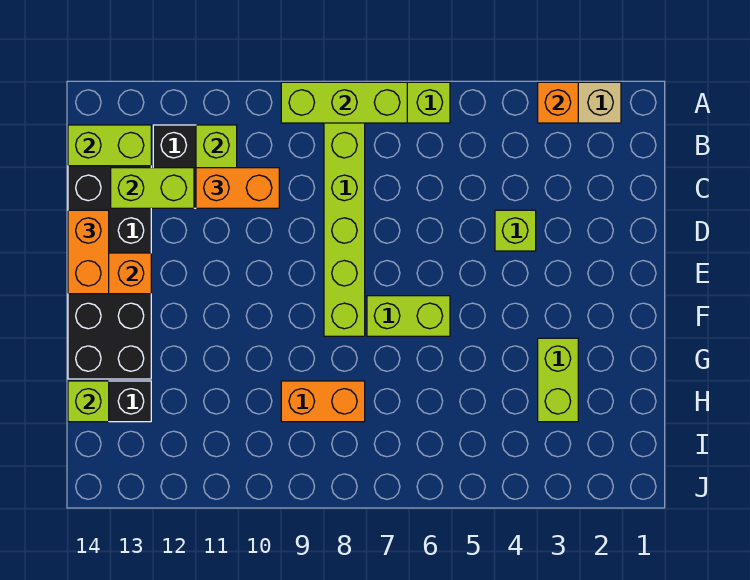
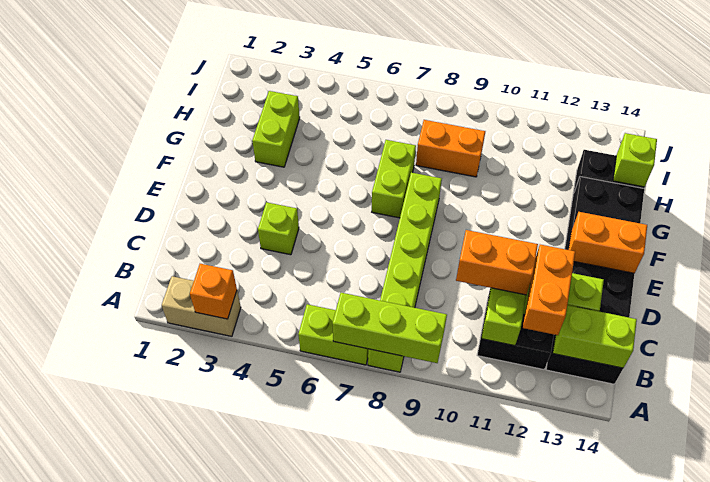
orange 1x2 brick [68,210,109,294] -> orange 1x2 brick moved to [523,245,575,335]
lime 1x2 brick [367,296,450,336] -> lime 1x2 brick turned to [372,140,416,218]

